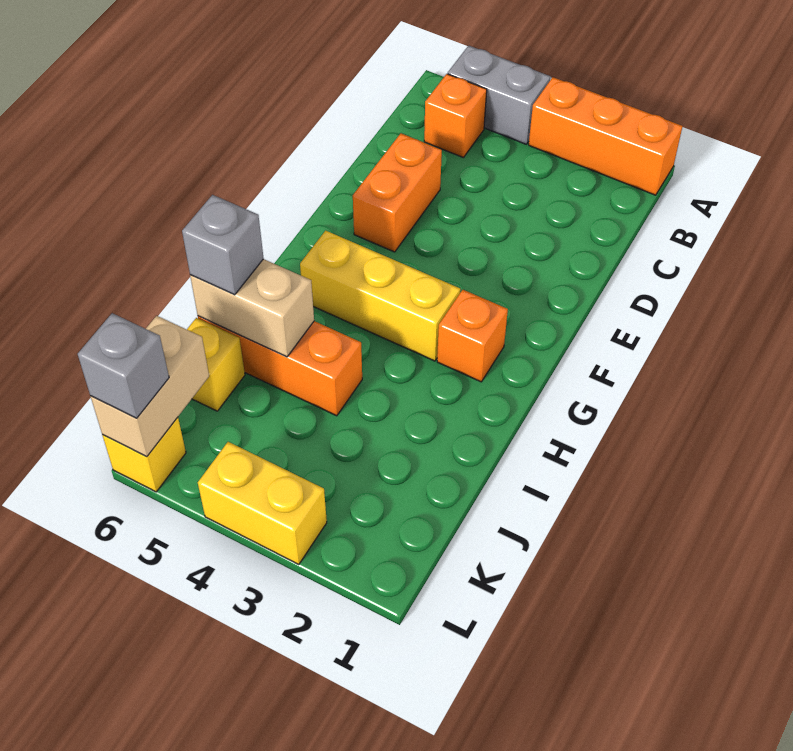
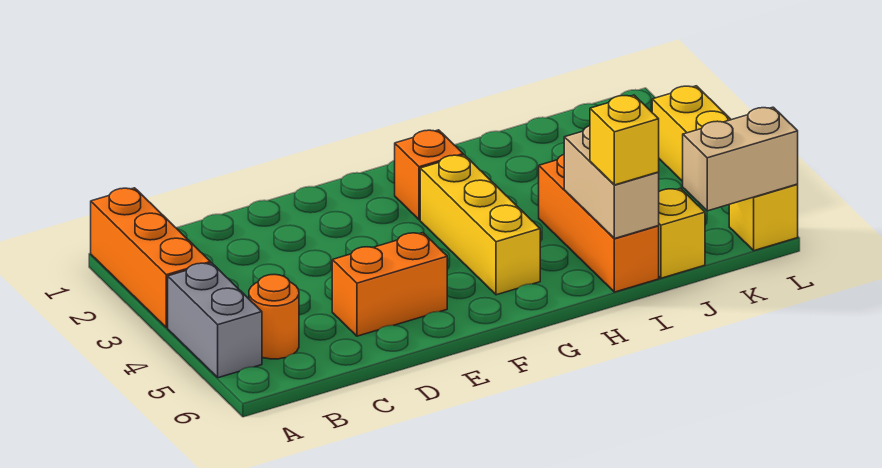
orange 1x1 brick [424,74,487,158] -> orange 1x1 round brick [249,274,299,359]
grey 1x1 brick [182,195,264,295] -> yellow 1x1 brick [590,95,659,185]
grey 1x1 brick [78,313,169,418] -> none

